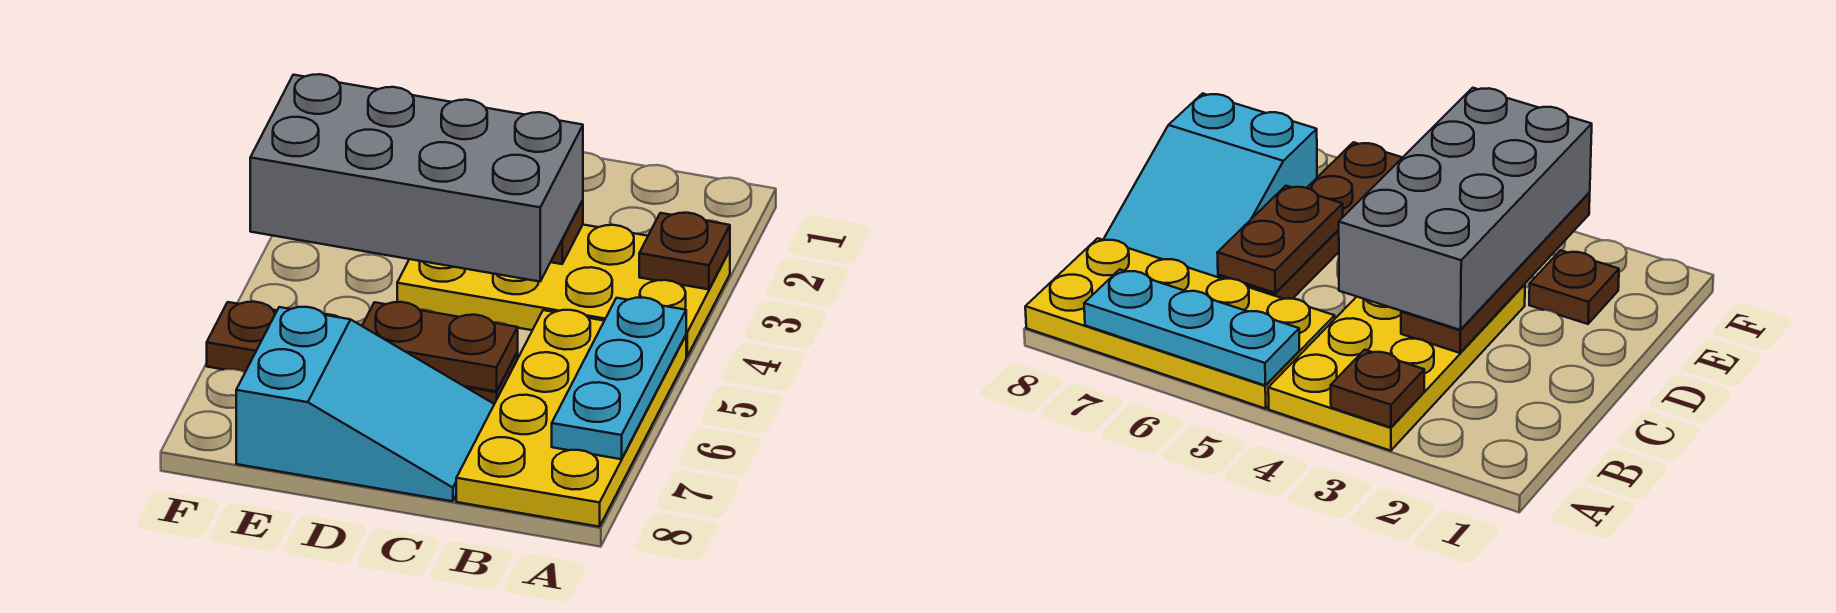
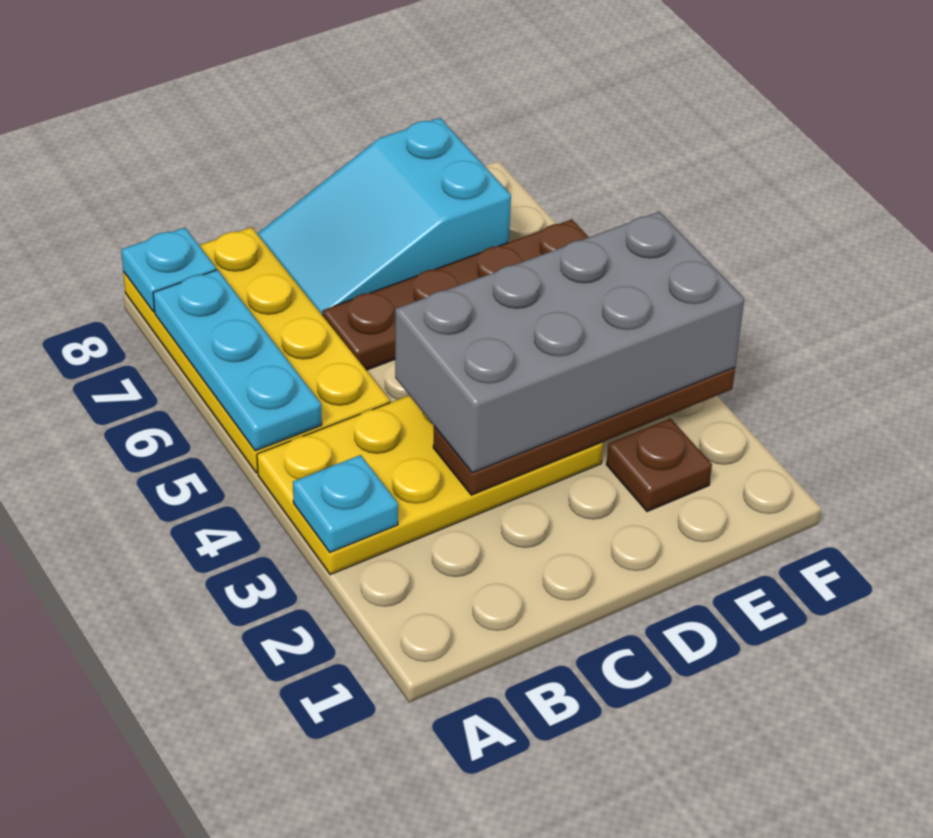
brown 1x1 plate [639,213,730,289] -> cyan 1x1 plate [293,455,398,552]
none -> cyan 1x1 plate [121,228,216,312]
brown 1x2 plate [362,302,518,392] -> none

